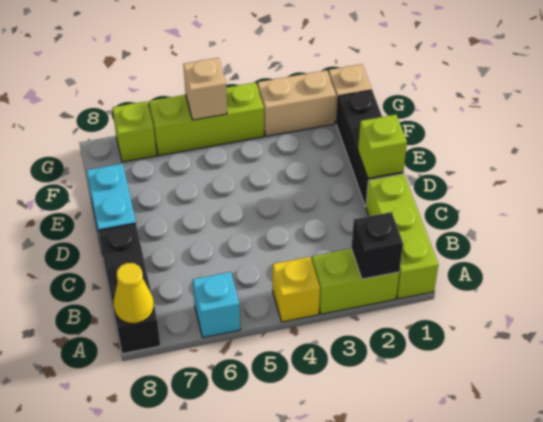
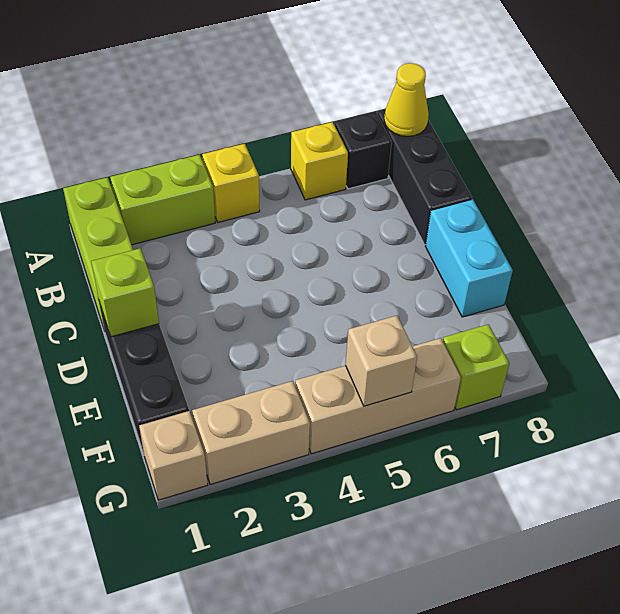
black 1x1 brick [351,212,403,279] -> black 1x1 brick moved to [335,112,392,189]
cyan 1x1 brick [193,272,240,338] -> yellow 1x1 brick [291,122,348,200]
lime 1x3 brick [149,83,264,156] -> tan 1x3 brick [295,338,461,454]

